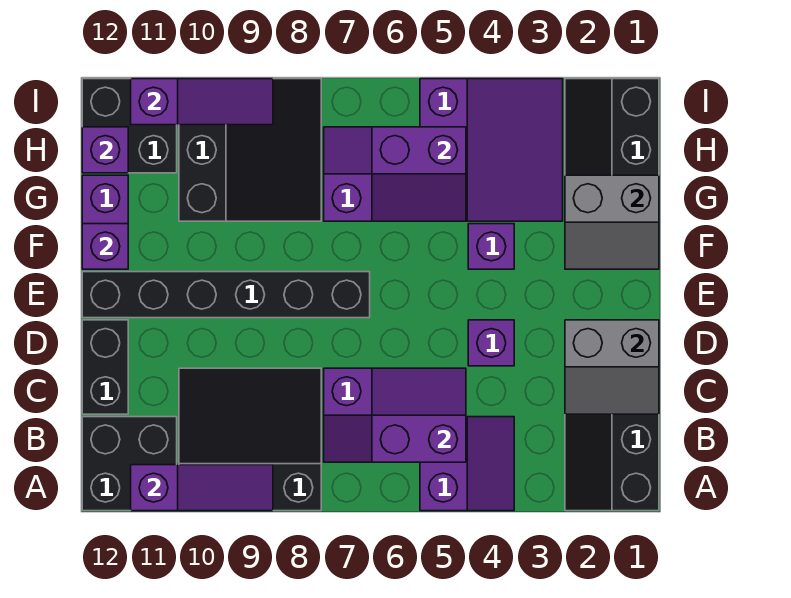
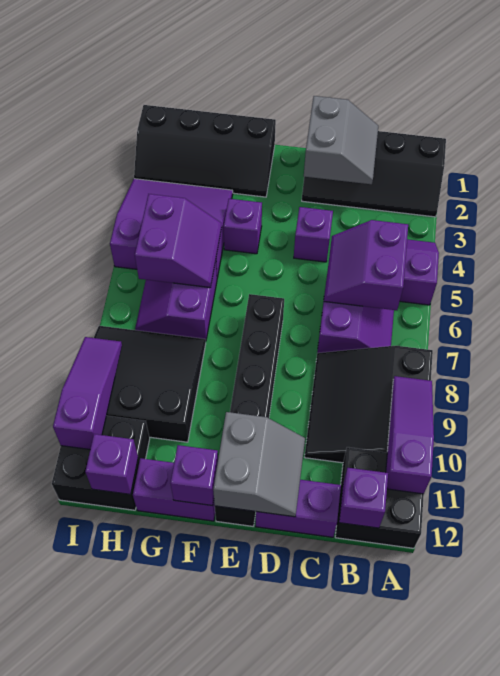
none -> purple 1x1 brick [339,468,388,528]
black 1x2 brick [82,320,128,414] -> purple 1x2 brick [256,480,341,537]
grey 2x2 slope [565,175,659,269] -> grey 2x2 slope moved to [213,412,305,517]

